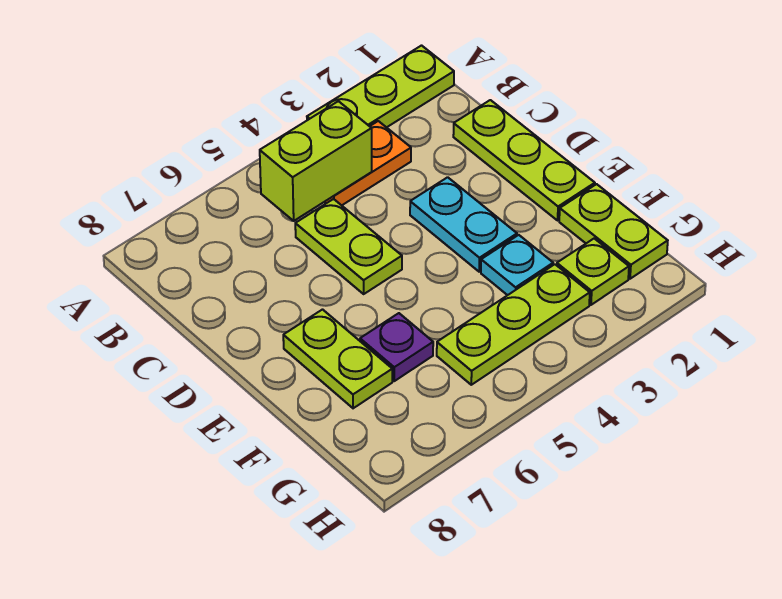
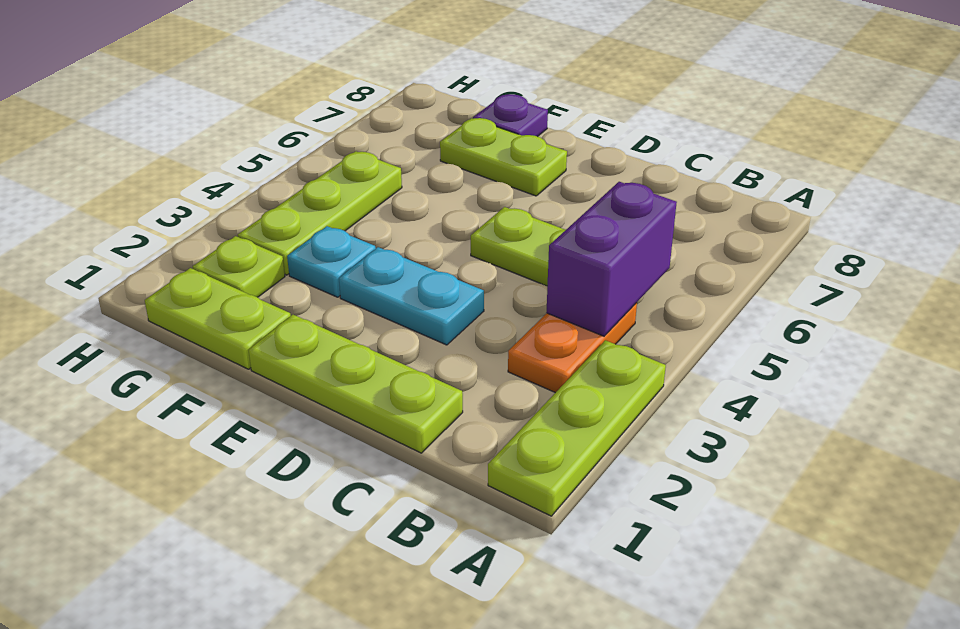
lime 1x2 brick [260,101,372,221] -> purple 1x2 brick [546,182,677,336]
purple 1x1 plate [360,313,433,381] -> purple 1x1 plate moved to [473,94,548,137]

